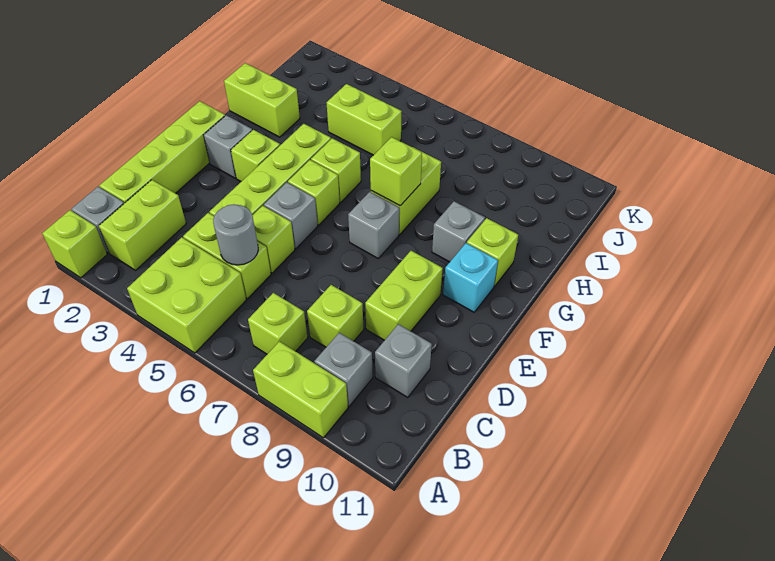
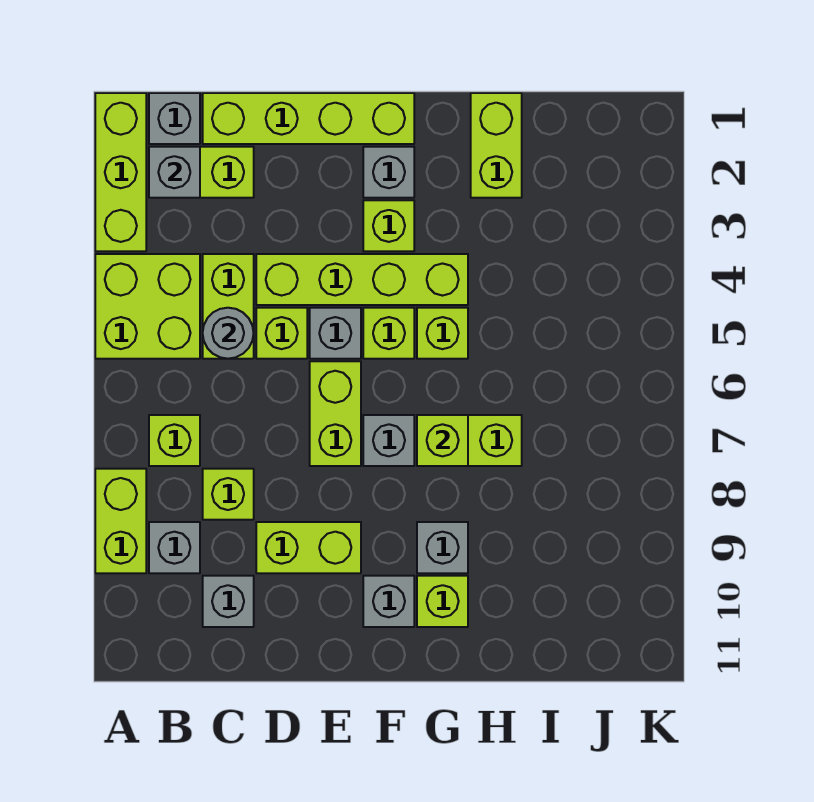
lime 1x1 brick [42,210,107,278] -> lime 1x3 brick [95,93,146,251]
none -> grey 1x1 brick [149,147,200,198]
cyan 1x1 brick [443,243,498,312] -> grey 1x1 brick [363,576,414,627]
lime 1x2 brick [326,84,402,155] -> lime 1x2 brick moved to [310,361,361,466]

